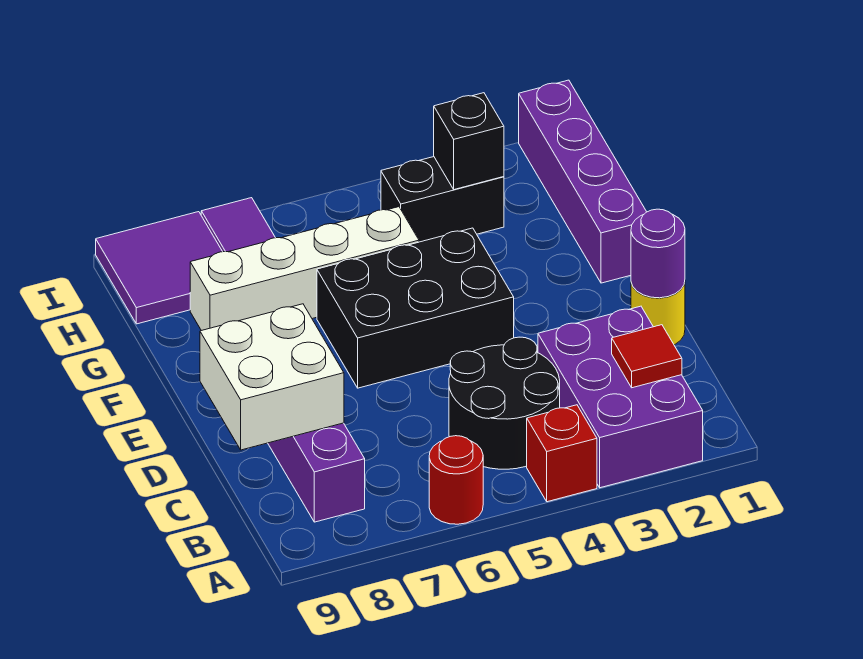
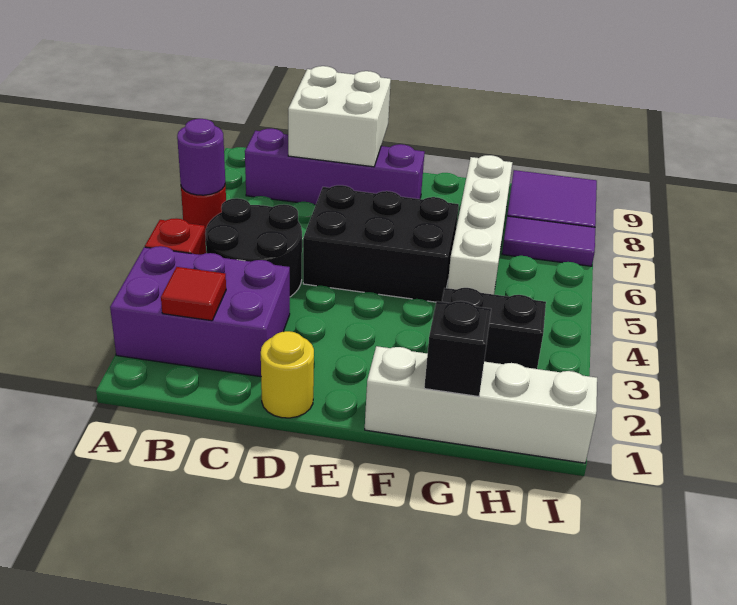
purple 1x1 round brick [631,209,685,298] -> purple 1x1 round brick moved to [177,119,225,195]
black 2x3 brick [317,228,514,388] -> black 2x3 brick turned to [303,185,459,302]
purple 1x4 brick [519,80,646,283] -> white 1x4 brick [365,346,597,463]
black 1x2 brick [381,157,504,242] -> black 1x2 brick turned to [442,288,546,369]
black 1x1 brick [434,93,504,190] -> black 1x1 brick moved to [424,301,491,397]

